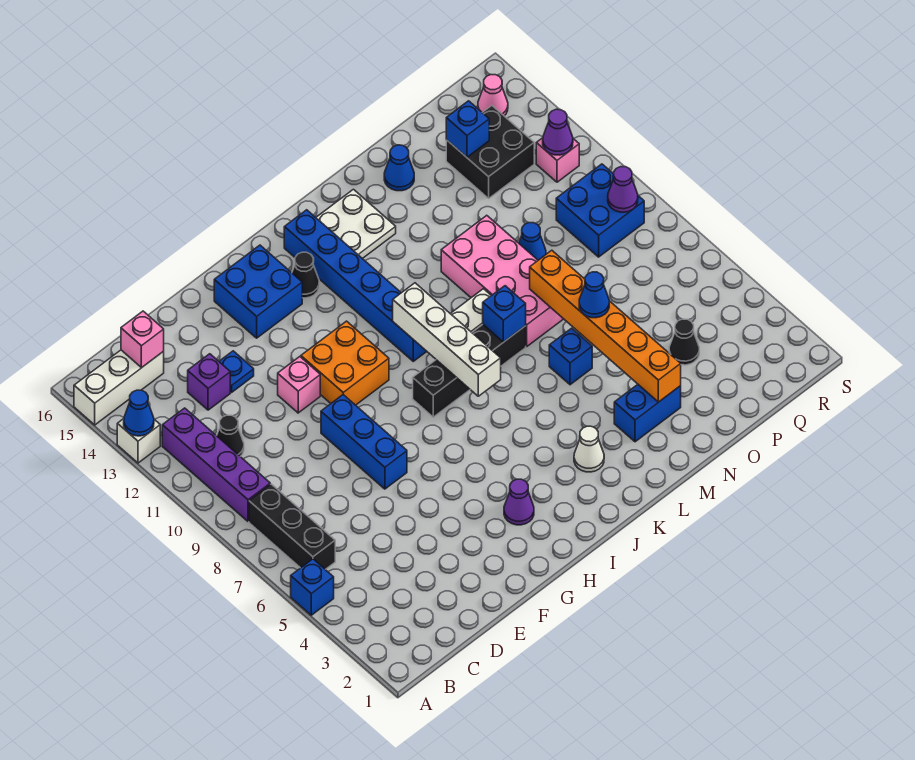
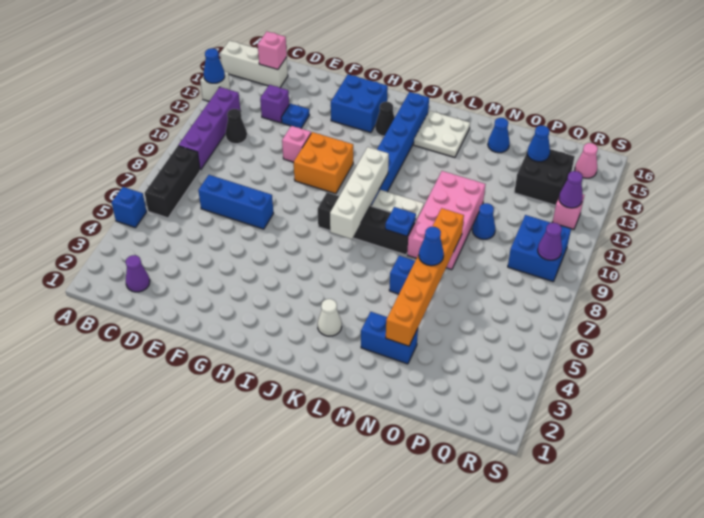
blue 1x3 brick [321,395,407,489] -> blue 1x3 brick turned to [198,175,274,229]
purple 1x1 cone [504,479,534,525] -> purple 1x1 cone moved to [126,255,150,292]
blue 1x1 brick [483,286,526,342] -> blue 1x1 plate [385,207,416,236]
black 1x1 cone [669,319,699,365] -> none
blue 1x1 brick [446,101,489,157] -> blue 1x1 cone [527,126,550,162]

